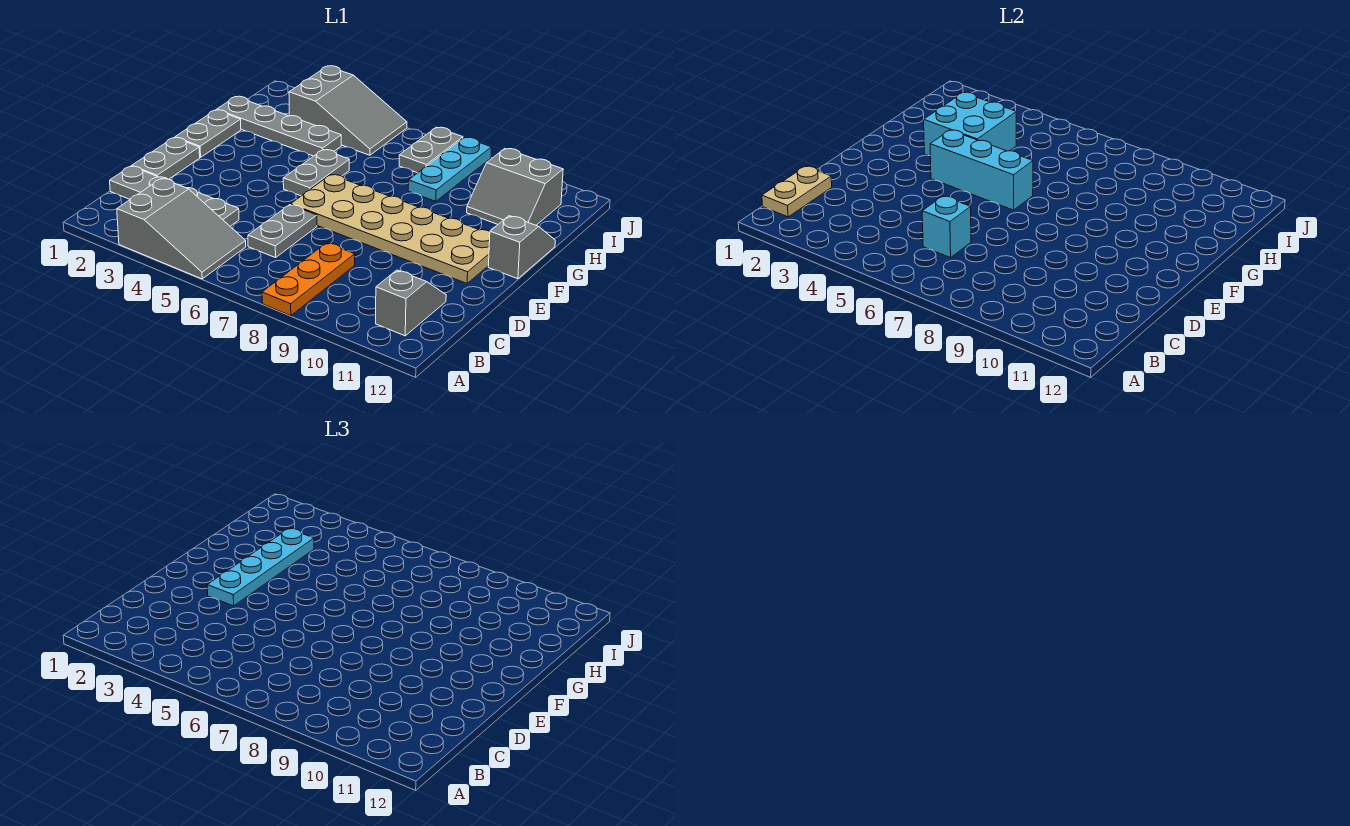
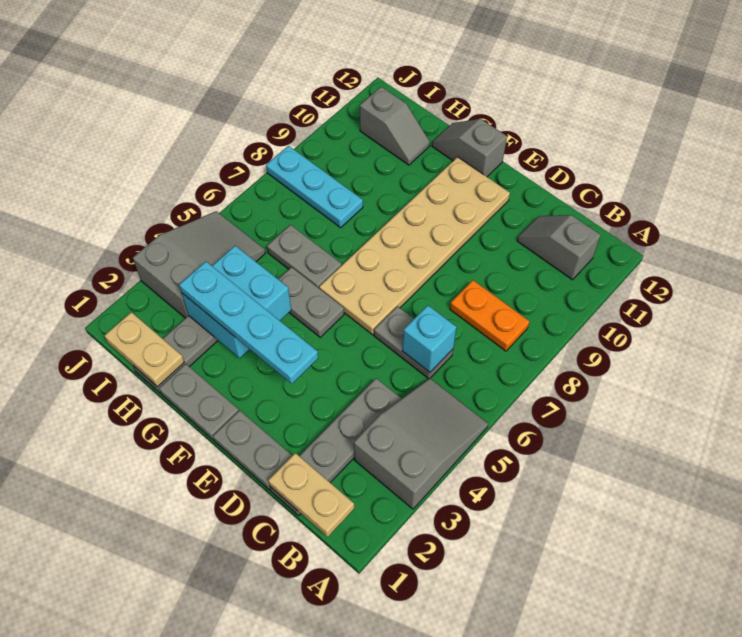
orange 1x3 plate [262,243,355,316] -> orange 1x2 plate [450,280,529,351]
cyan 1x3 brick [930,130,1033,210] -> none
none -> tan 1x2 plate [104,312,184,387]
grey 2x2 slope [467,149,563,225] -> grey 1x2 slope [360,87,430,165]
grey 1x2 plate [399,127,463,173] -> grey 1x2 plate moved to [267,225,342,288]

